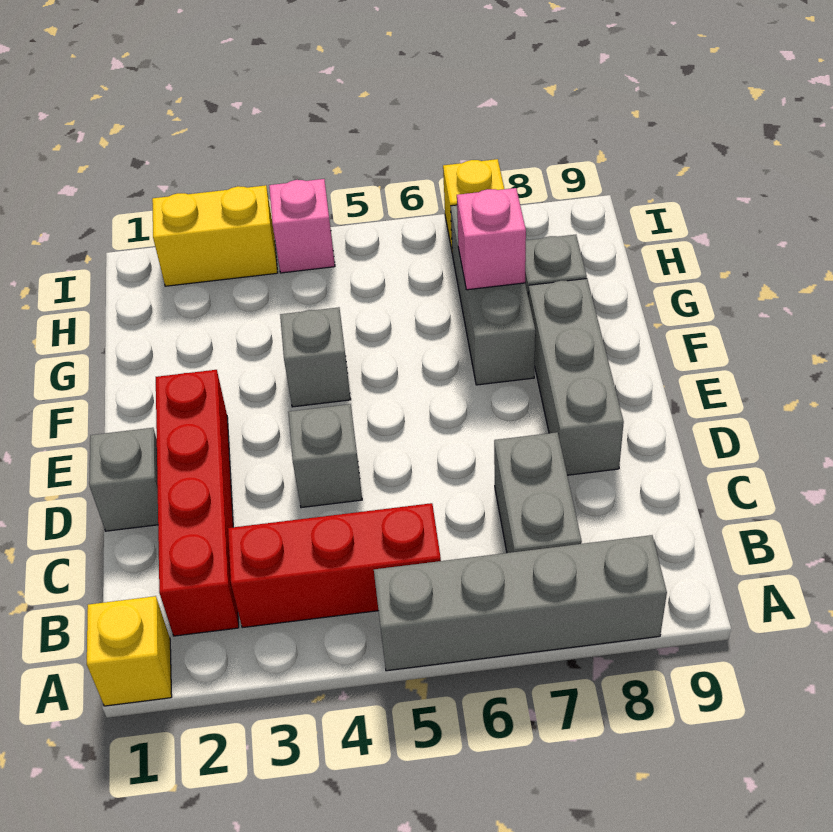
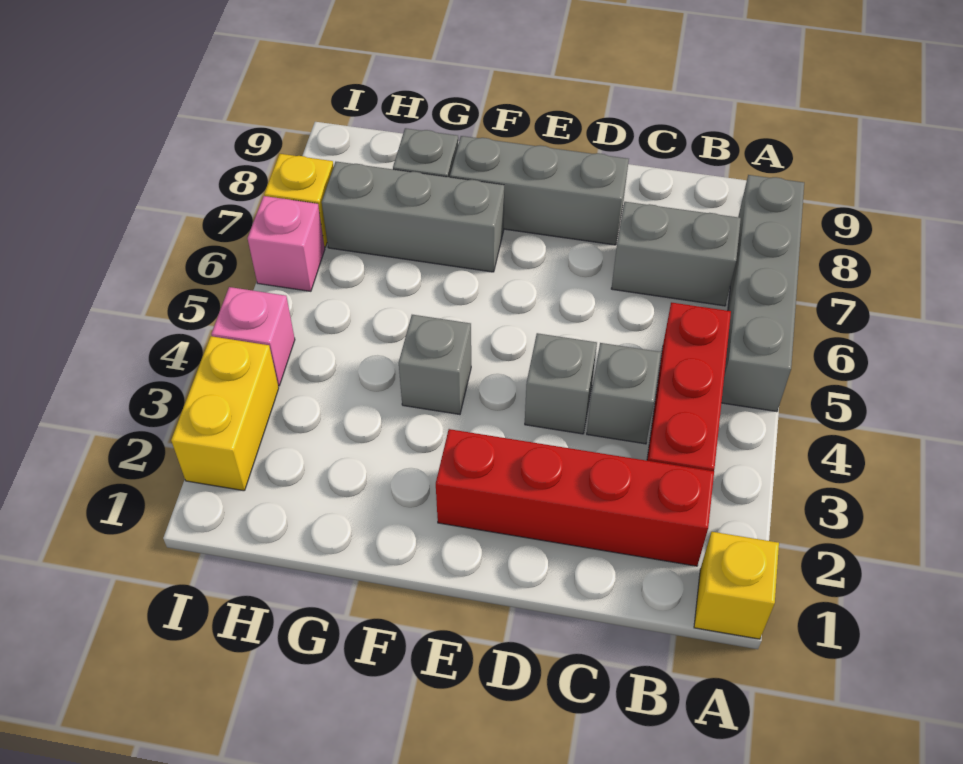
grey 1x1 brick [89,428,158,531] -> grey 1x1 brick moved to [587,343,661,444]
pink 1x1 brick [457,188,526,290] -> pink 1x1 brick moved to [248,196,325,291]

